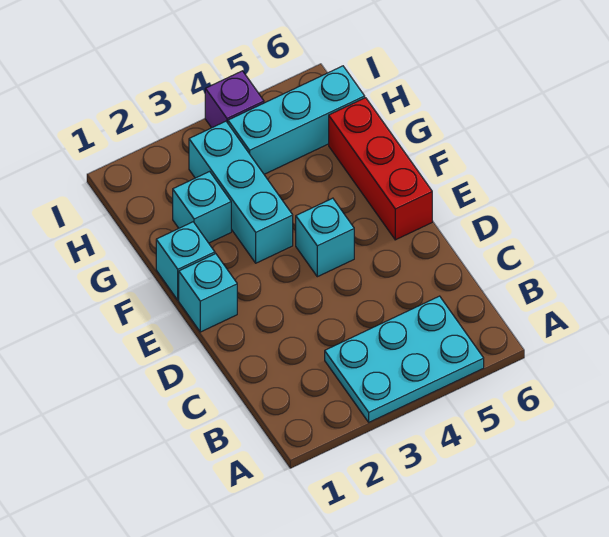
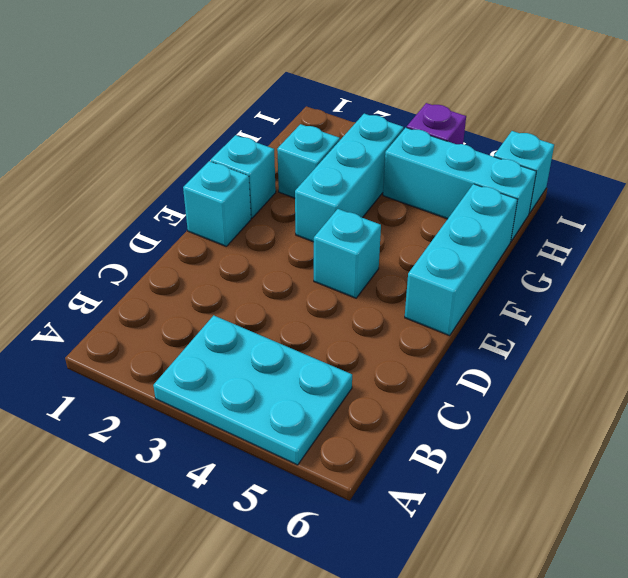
red 1x3 brick [329,98,432,240] -> cyan 1x3 brick [405,184,517,336]
none -> cyan 1x1 brick [494,131,554,214]

